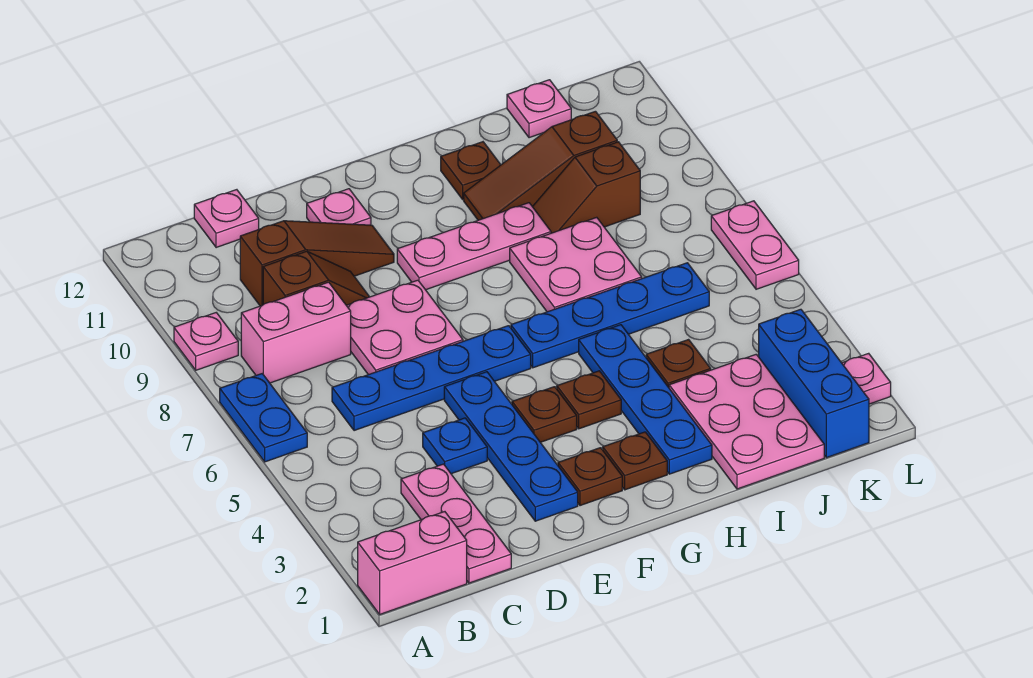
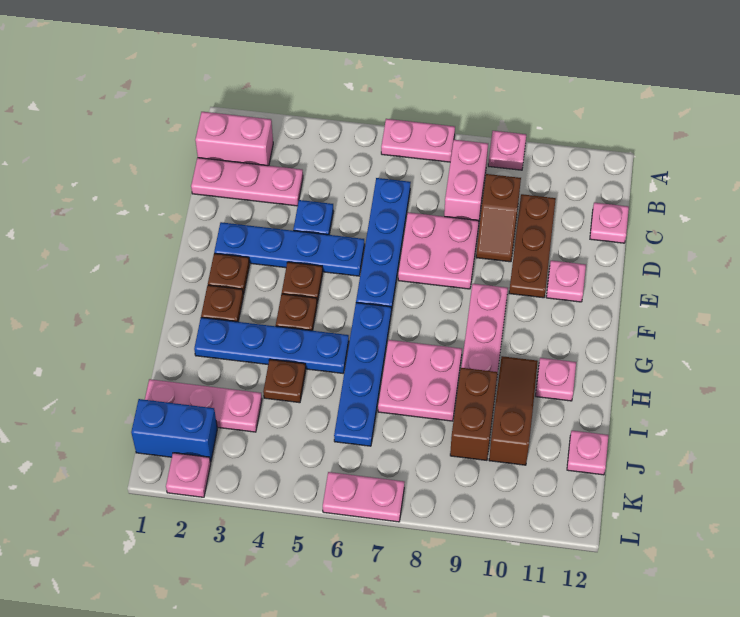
pink 1x2 brick [358,512,467,614] -> pink 1x2 brick turned to [195,112,273,166]
blue 1x2 plate [220,374,307,462] -> pink 1x2 plate [381,119,455,162]
brown 1x3 slope [240,221,394,306] -> brown 1x3 plate [509,194,556,298]
brown 1x1 plate [441,142,501,199] -> pink 1x1 plate [536,358,576,401]
pink 2x3 plate [669,354,824,489] -> pink 1x3 plate [145,379,262,432]
brown 1x2 slope [532,142,640,233] -> brown 1x2 brick [450,368,497,460]
blue 1x3 brick [759,309,869,458] -> blue 1x2 brick [131,399,217,462]

